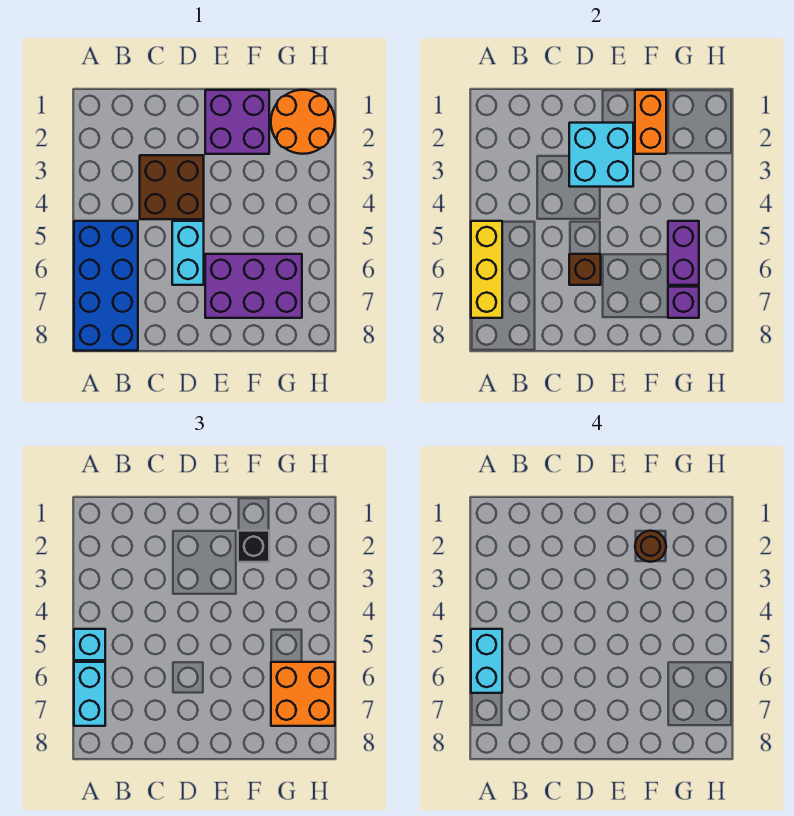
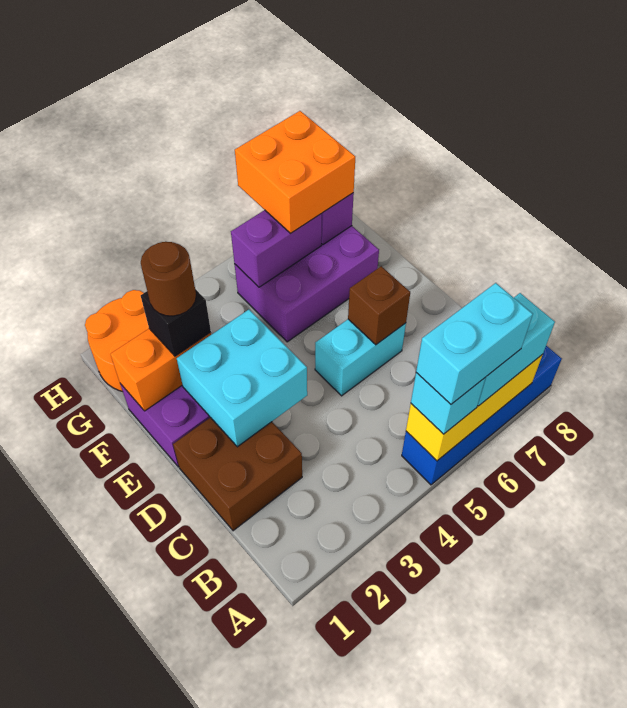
blue 2x4 brick [74,221,138,351] -> blue 1x4 brick [402,346,562,485]
brown 2x2 brick [140,155,204,219] -> brown 2x2 brick moved to [173,417,302,531]
purple 2x3 brick [205,254,302,318] -> purple 2x3 brick turned to [235,226,379,342]

